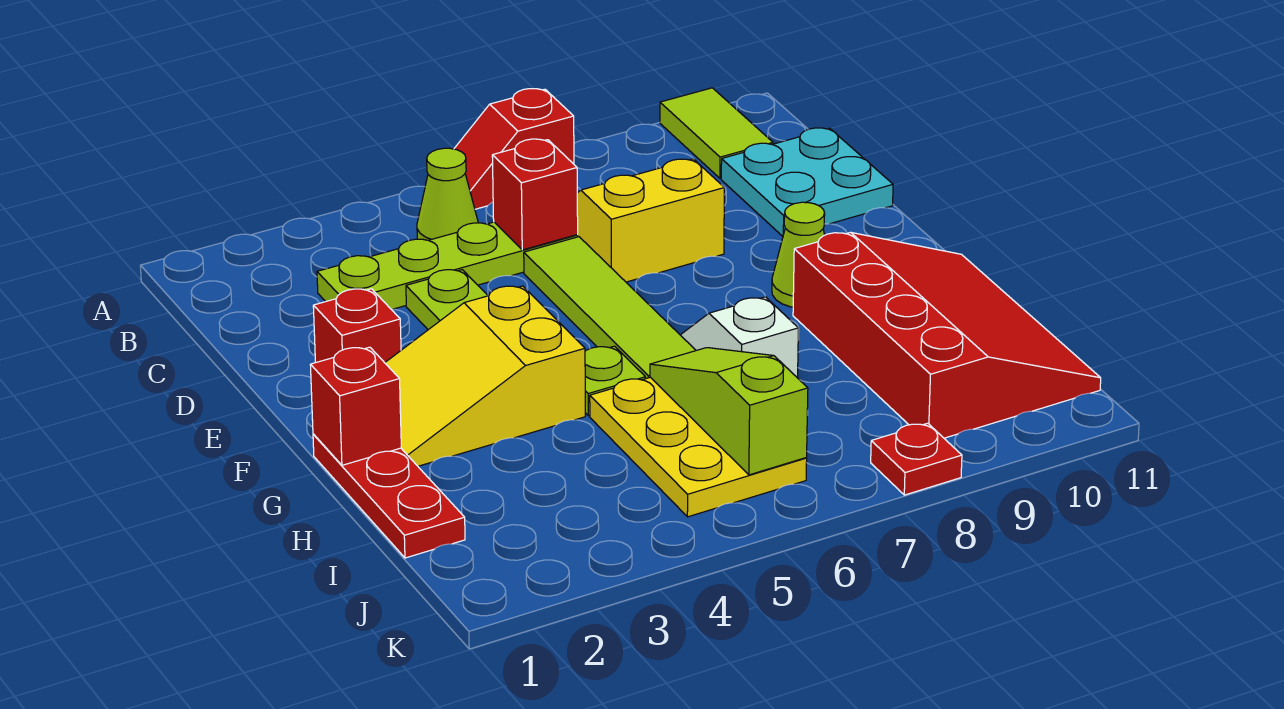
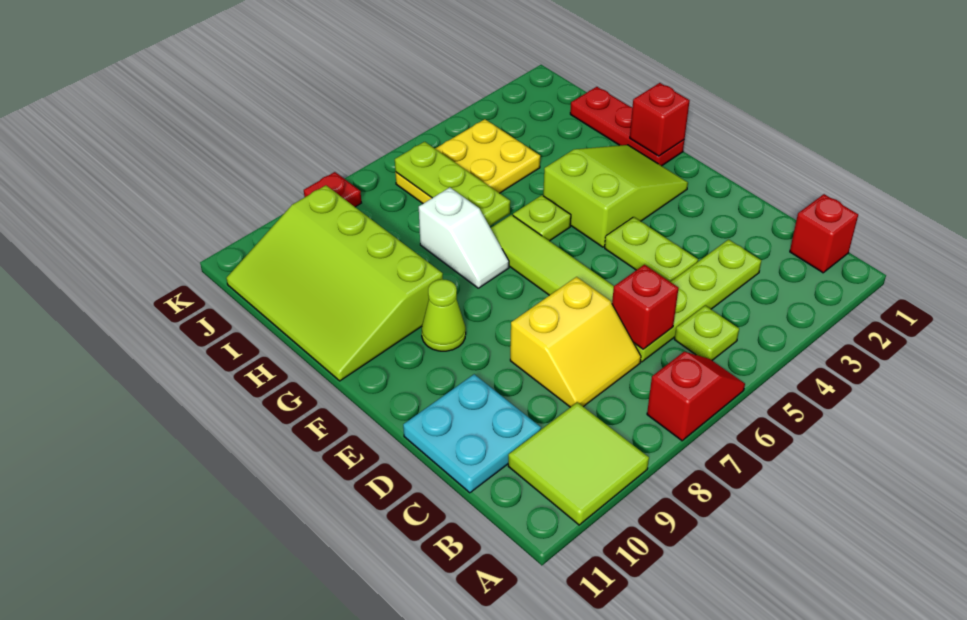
lime 1x2 tile [660,88,773,178] -> lime 2x2 tile [508,402,649,525]
lime 1x1 cone [417,148,478,240] -> lime 1x1 plate [675,306,739,360]
red 1x1 brick [313,289,401,363] -> red 1x1 brick moved to [790,194,858,273]
yellow 2x3 slope [385,286,585,466] -> lime 2x3 slope [543,145,688,247]
red 3x4 slope [793,232,1101,438] -> lime 3x4 slope [226,185,443,381]
yellow 2x3 plate [590,377,807,517] -> yellow 2x3 plate turned to [395,119,540,203]
lime 1x3 slope [650,348,808,475] -> lime 1x3 plate [395,142,510,226]

